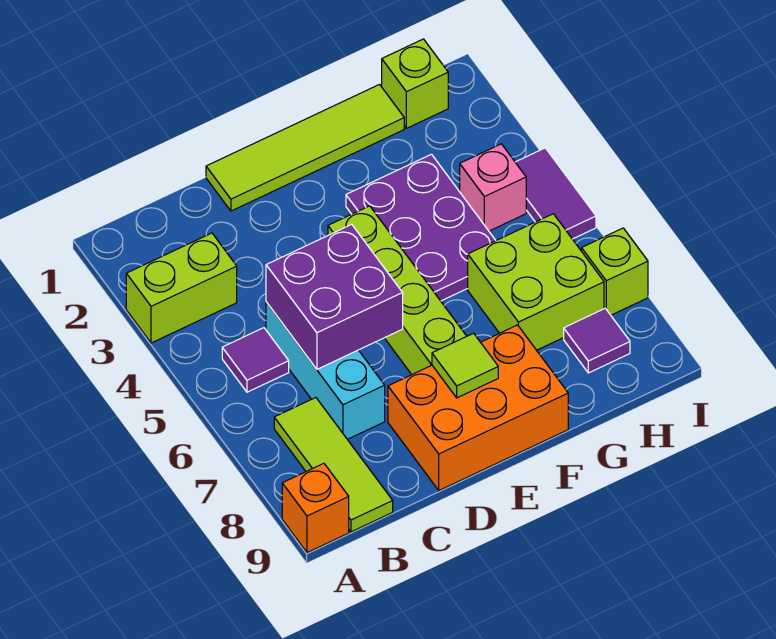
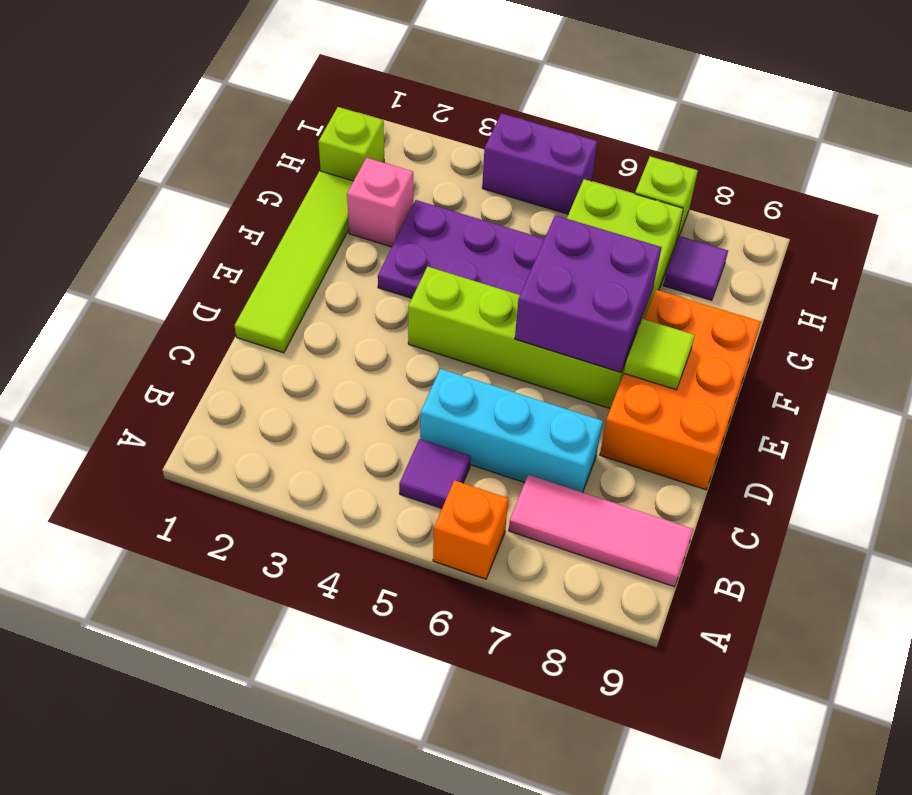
lime 1x2 brick [126,233,237,343] -> none
orange 1x1 brick [282,463,349,553] -> orange 1x1 brick moved to [433,480,508,579]
lime 1x3 tile [274,398,393,532] -> pink 1x3 tile [509,475,693,587]
purple 2x2 brick [266,224,403,369] -> purple 2x2 brick moved to [515,215,662,372]
pink 1x1 brick [460,144,526,231] -> pink 1x1 brick moved to [347,158,413,247]
purple 1x2 tile [515,148,596,239] -> purple 1x2 brick [482,113,597,214]

